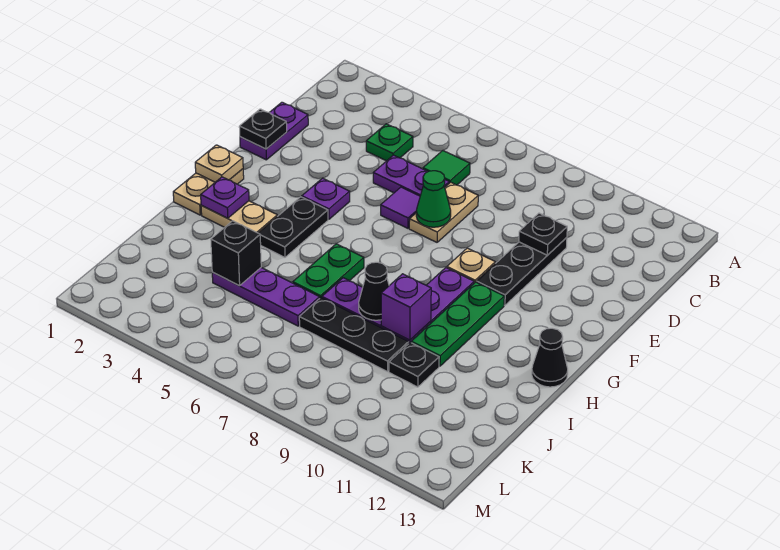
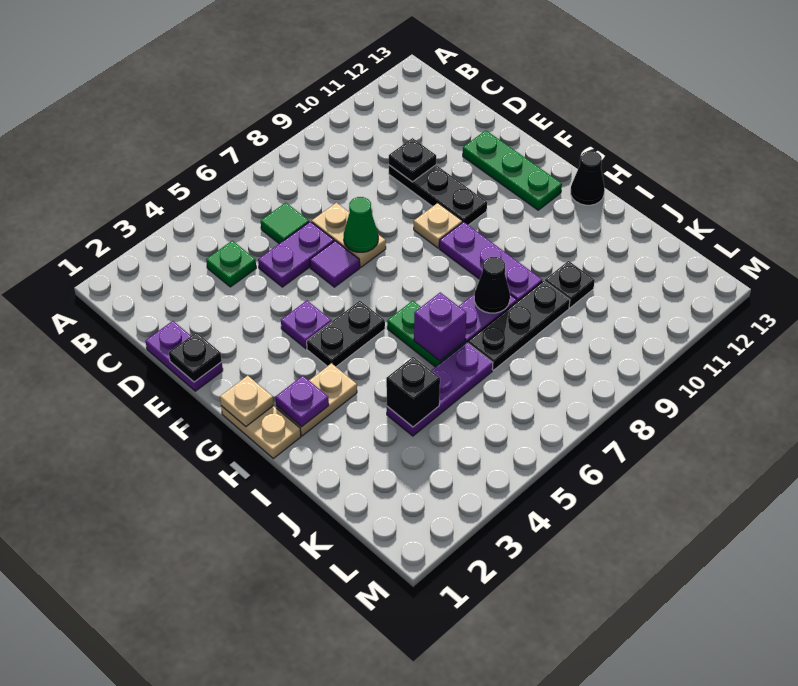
black 1x2 plate [259,197,328,257] -> black 1x2 plate turned to [307,301,385,367]
green 1x3 plate [411,282,504,366] -> green 1x3 plate moved to [463,130,562,210]
purple 1x1 brick [381,274,431,340] -> purple 1x1 brick moved to [414,292,466,361]

